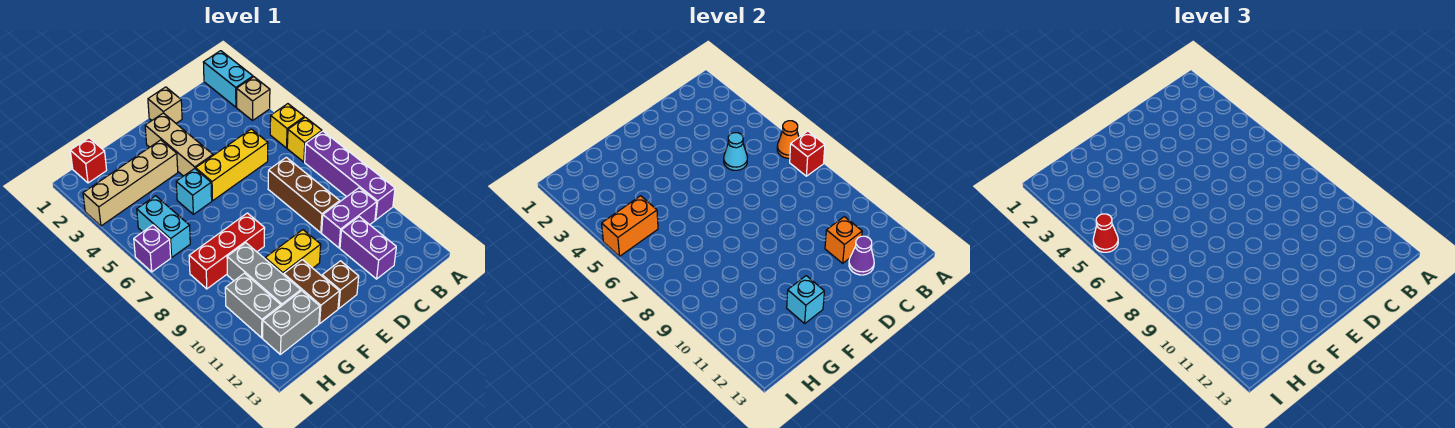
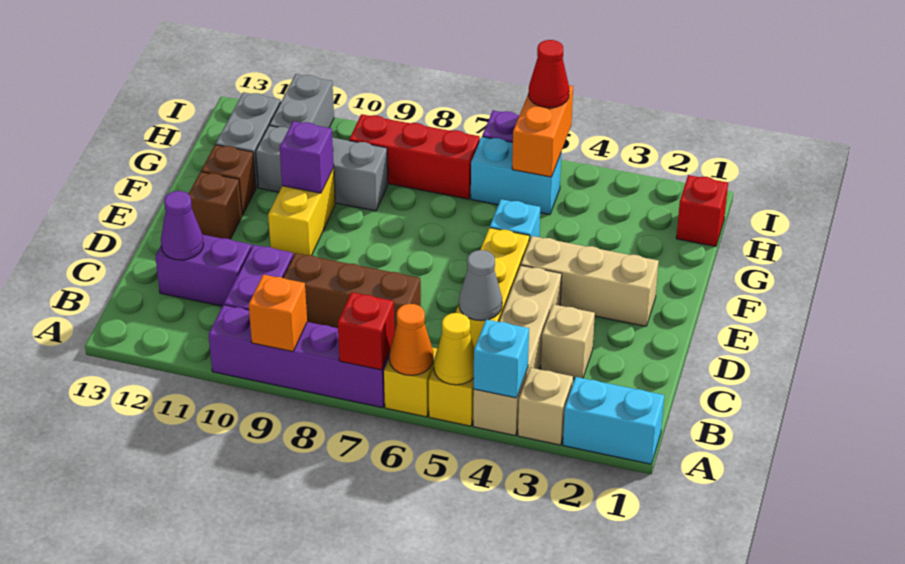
none -> yellow 1x1 cone [434,313,474,385]
cyan 1x1 cone [724,133,747,170] -> grey 1x1 cone [459,250,502,321]
orange 1x1 brick [825,217,862,263] -> orange 1x1 brick moved to [249,275,307,351]
tan 1x1 brick [148,87,182,123] -> tan 1x1 brick moved to [541,304,595,378]
tan 1x4 brick [83,140,178,226] -> tan 1x4 brick moved to [473,266,562,436]
red 1x3 brick [189,213,265,289] -> red 1x3 brick turned to [349,114,480,199]
none -> purple 1x1 brick [280,121,334,193]
brown 1x2 brick [284,260,339,324] -> brown 1x1 brick [201,145,256,215]
cyan 1x1 brick [787,276,824,324] -> cyan 1x1 brick moved to [474,319,529,398]
grey 1x2 brick [225,273,281,338] -> grey 1x2 brick turned to [269,74,334,128]

